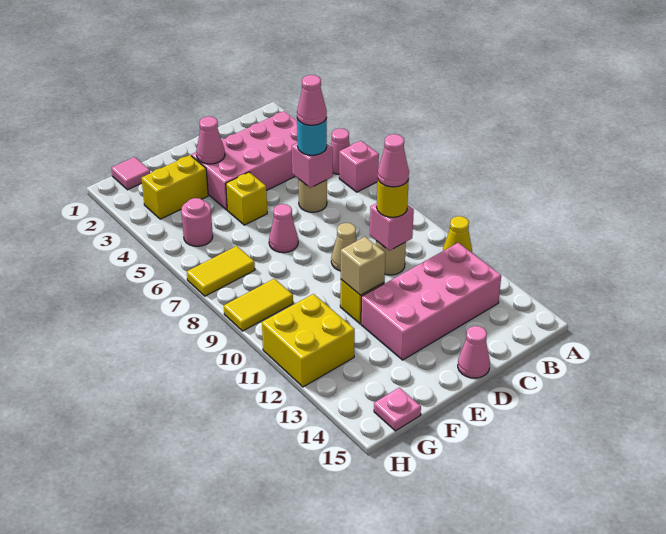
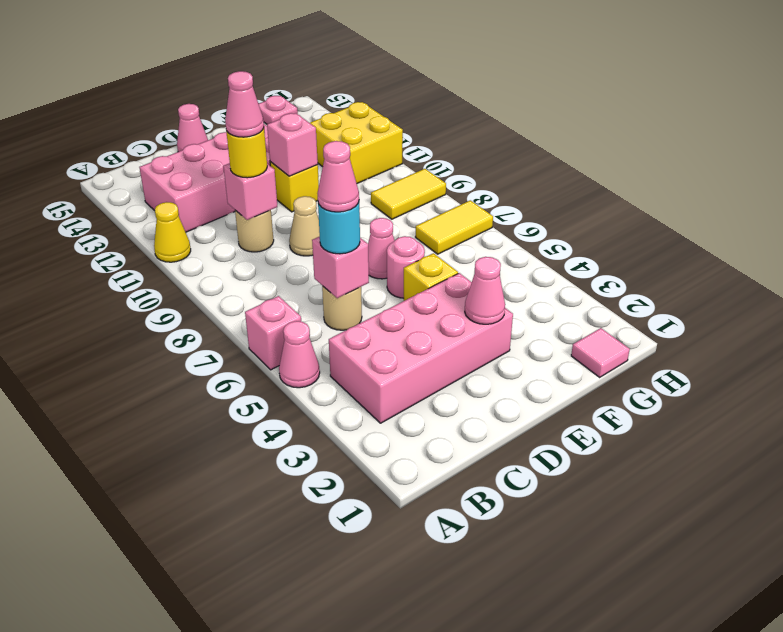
tan 1x1 brick [341,237,385,295] -> pink 1x1 brick [267,113,318,176]
yellow 1x2 brick [141,155,208,219] -> none
pink 1x1 round brick [181,198,213,246] -> pink 1x1 round brick moved to [387,236,425,298]

